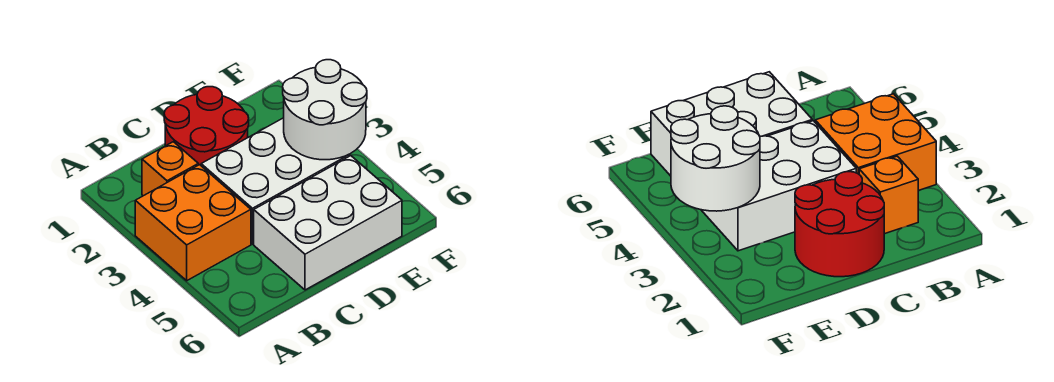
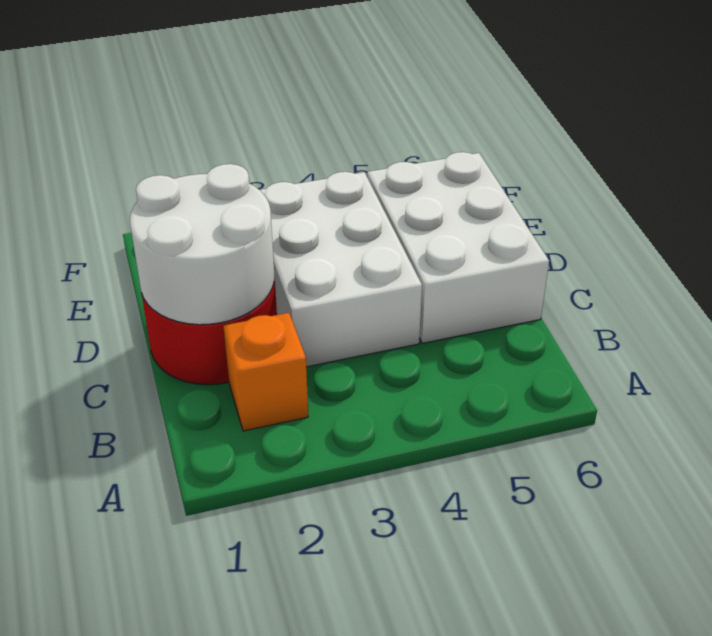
orange 2x2 brick [135,165,251,281] -> none
white 2x2 round brick [283,60,367,160] -> white 2x2 round brick moved to [130,164,274,325]

